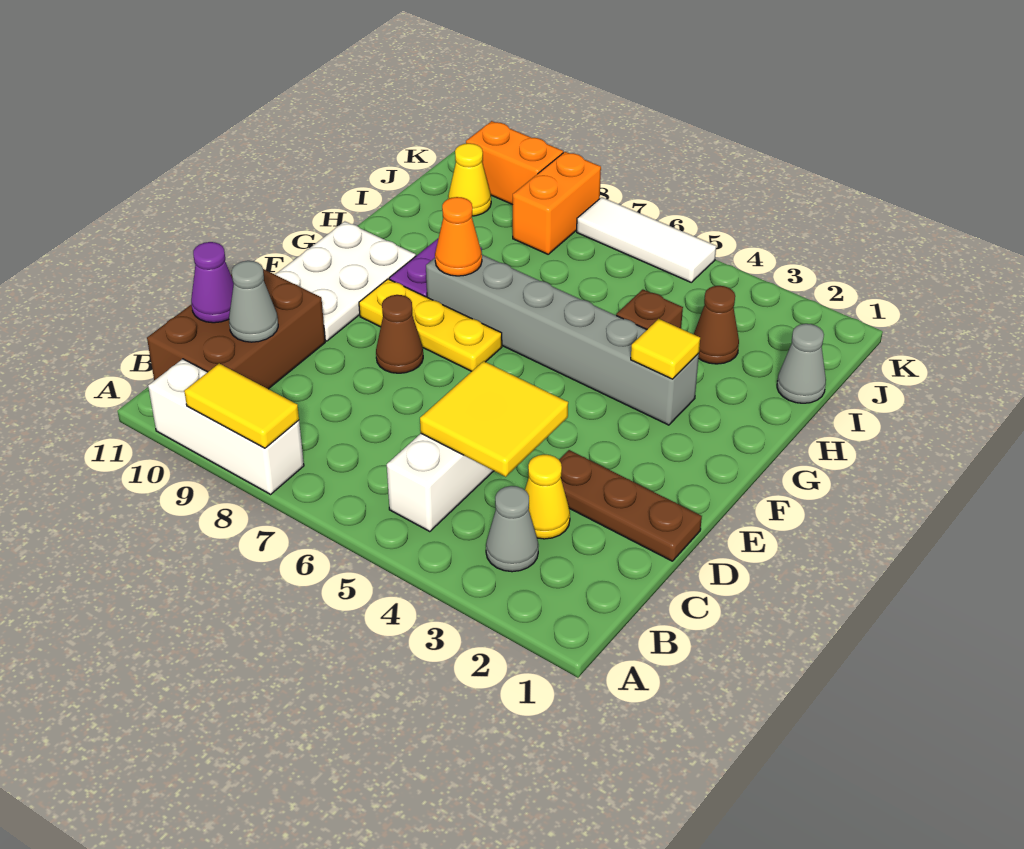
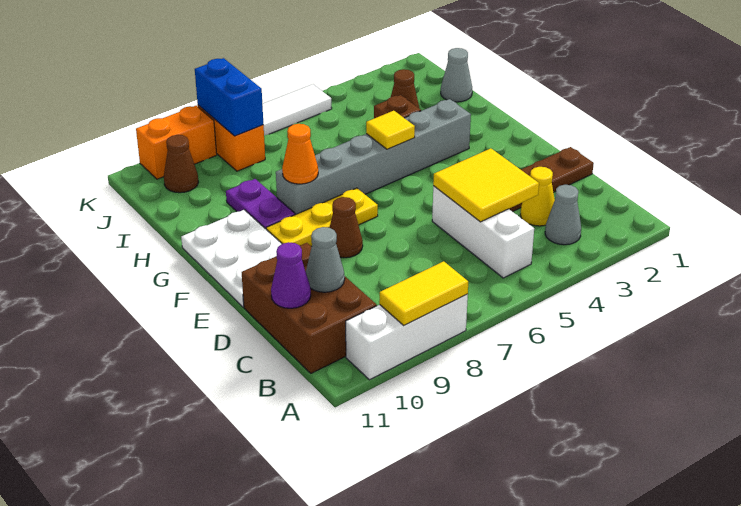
yellow 1x1 tile [631,319,700,379] -> yellow 1x1 tile moved to [366,111,415,149]
none -> blue 1x2 brick [195,58,263,136]
yellow 1x1 cone [448,143,491,216] -> brown 1x1 cone [164,135,198,193]

